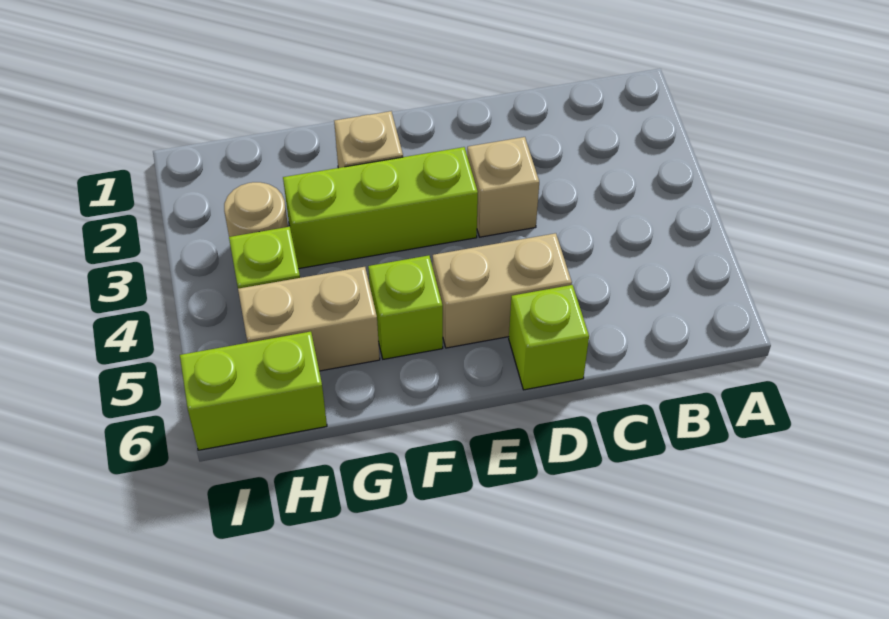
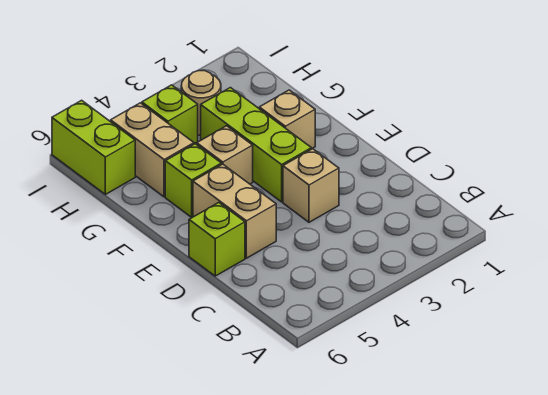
none -> tan 1x1 brick [197,126,253,184]

